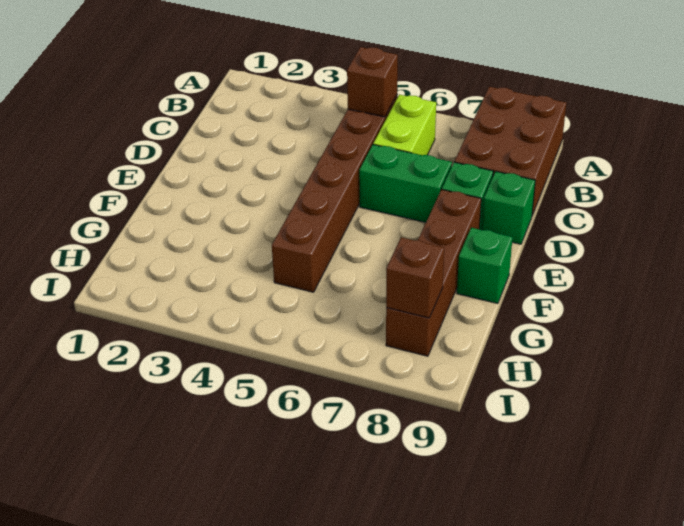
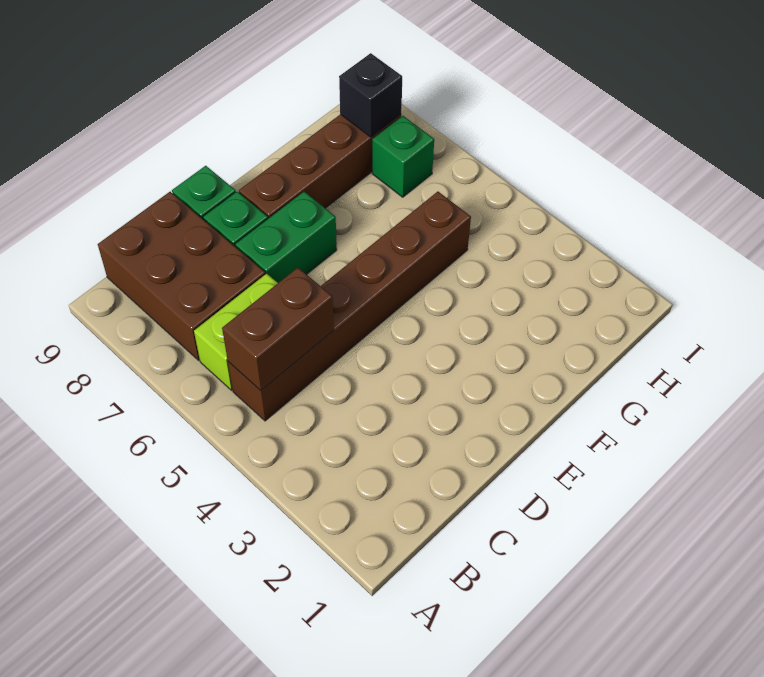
brown 2x3 brick [454,87,566,215] -> brown 2x3 brick turned to [98,192,265,360]
brown 1x1 brick [347,47,398,117] -> brown 1x2 brick [222,268,334,391]
green 1x2 brick [359,145,452,222] -> green 1x2 brick turned to [235,192,337,283]
green 1x1 brick [457,228,513,304] -> green 1x1 brick moved to [372,116,434,197]
brown 1x1 brick [386,237,444,318] -> black 1x1 brick [339,53,402,137]

